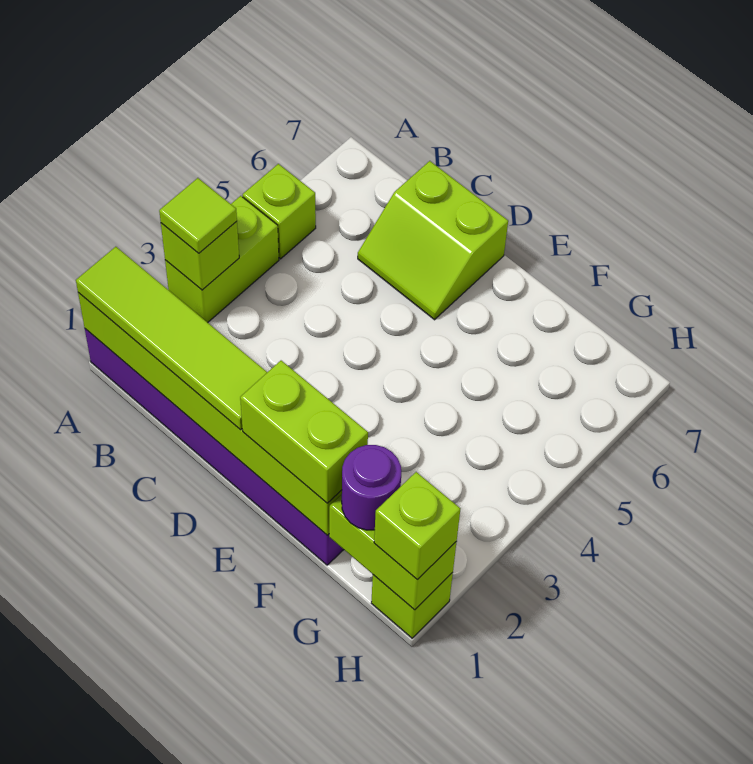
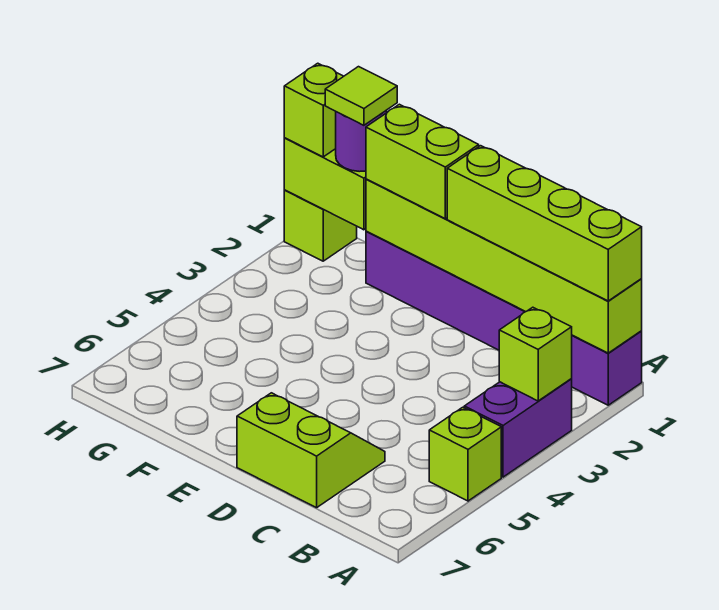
lime 1x4 tile [76,247,267,430] -> lime 1x4 brick [447,146,642,301]
lime 1x2 brick [165,196,279,323] -> purple 1x2 brick [464,379,572,477]
lime 1x1 tile [159,178,237,253] -> lime 1x1 tile moved to [325,67,397,125]

